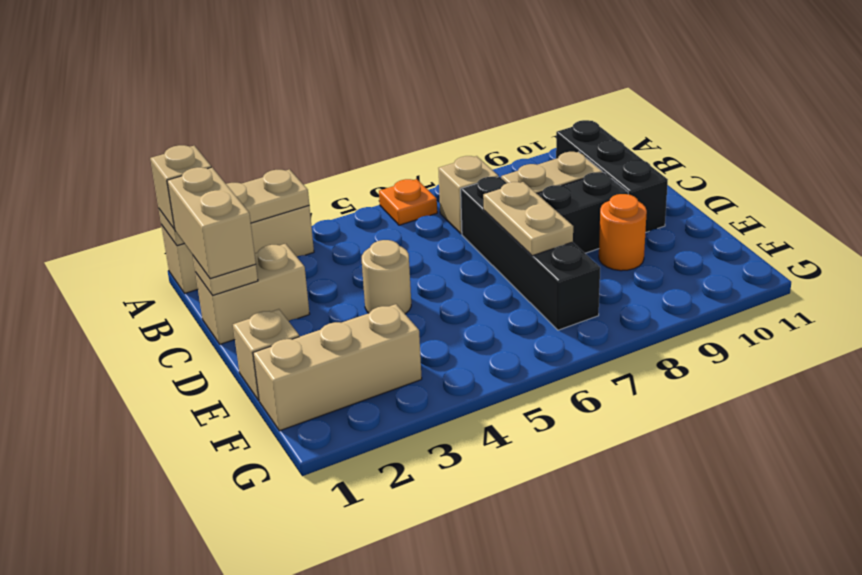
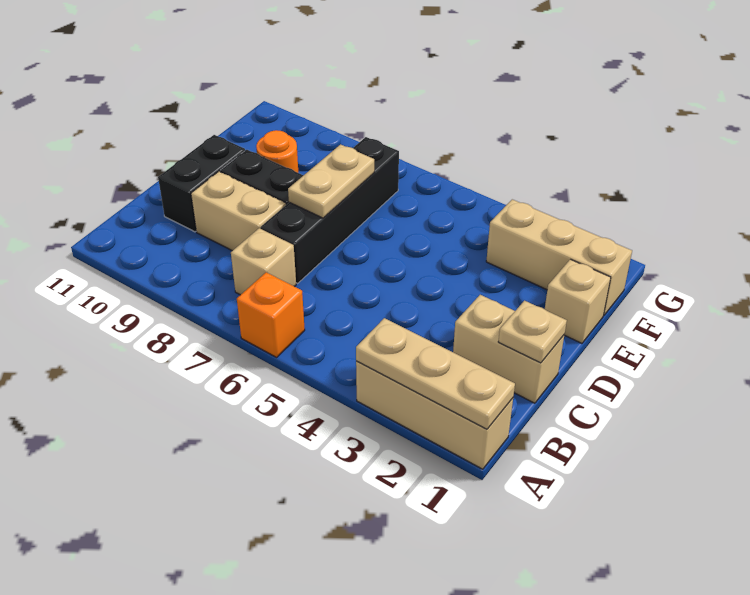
tan 1x1 brick [150,145,211,229] -> none
orange 1x1 plate [379,179,437,225] -> orange 1x1 brick [237,272,305,357]
tan 1x2 brick [167,167,256,279] -> none
black 1x3 brick [556,120,668,233] -> black 1x2 brick [158,135,245,232]
tan 1x1 round brick [362,240,411,314] -> none

